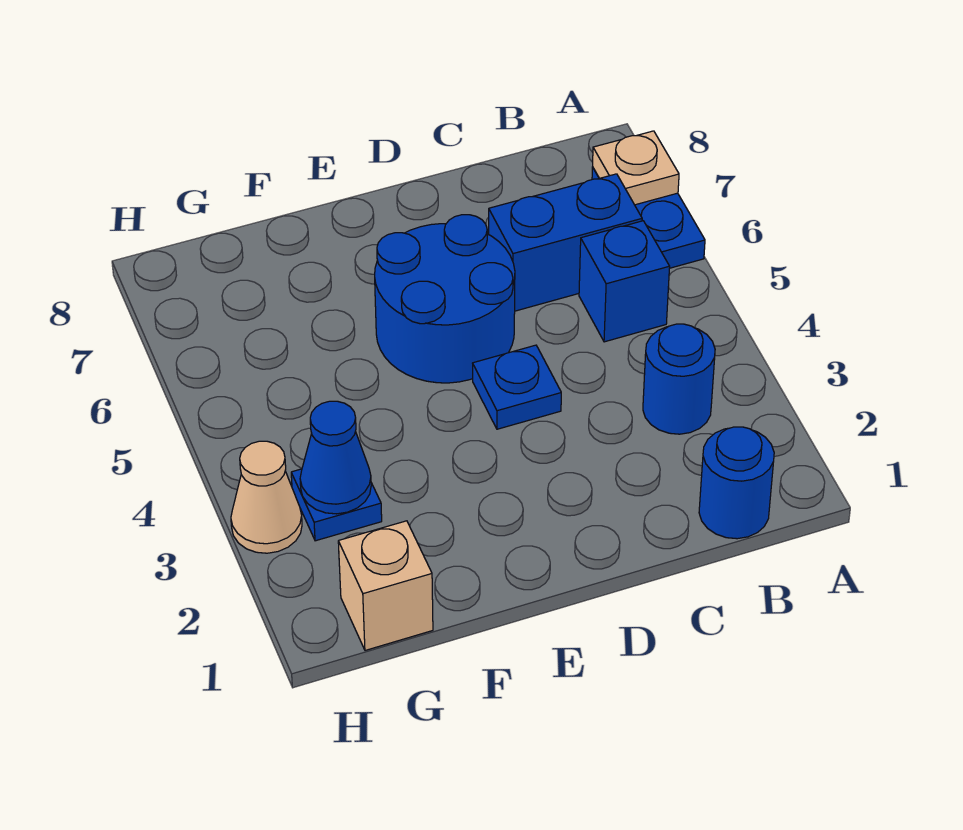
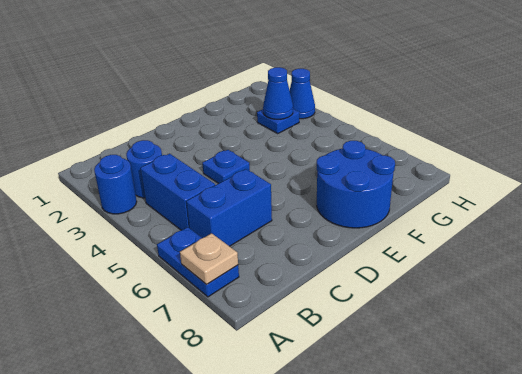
blue 1x1 round brick [699,427,774,539] -> blue 1x1 round brick moved to [94,155,137,214]
blue 1x1 brick [579,221,670,342] -> blue 1x2 brick [140,154,215,230]
blue 2x2 round brick [375,215,515,383] -> blue 2x2 round brick moved to [317,141,395,228]
tan 1x1 brick [338,521,433,650] -> none
tan 1x1 cone [231,441,302,553] -> blue 1x1 cone [290,69,315,119]

